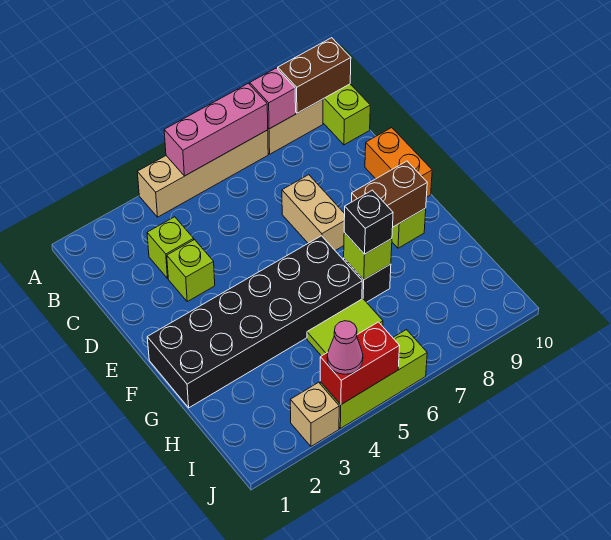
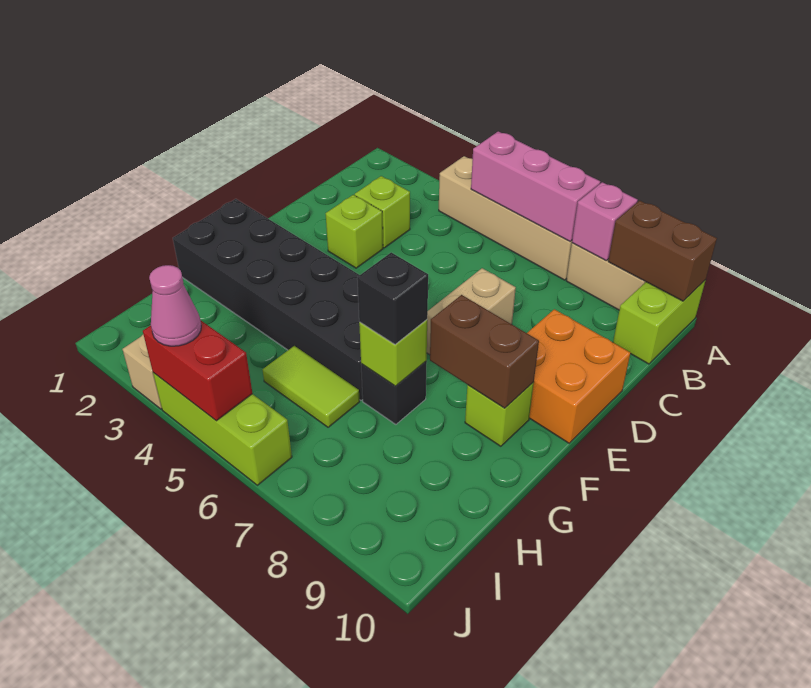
orange 1x2 brick [365,128,432,197] -> orange 2x2 brick [527,309,630,443]

